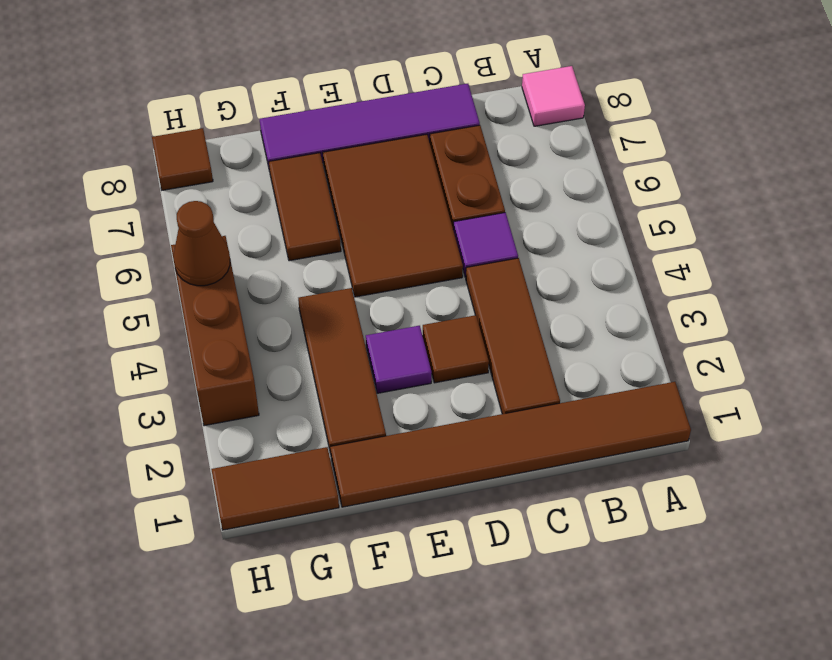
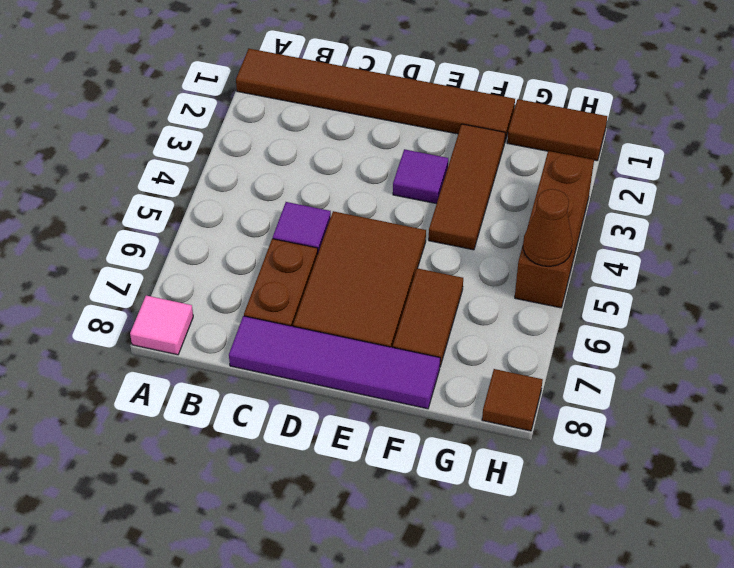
brown 1x3 tile [466,258,560,414] -> none
brown 1x1 tile [423,315,489,383] -> none

